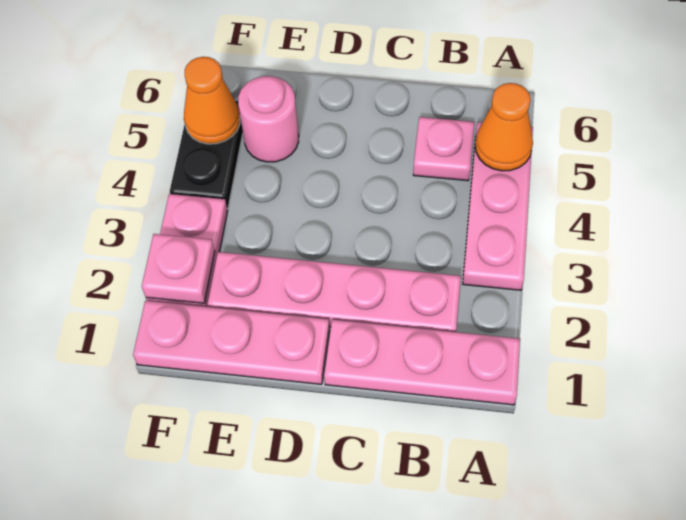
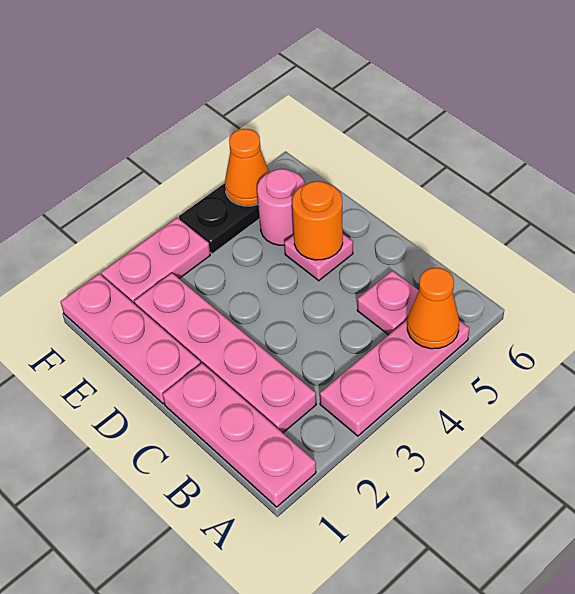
none -> orange 1x1 round brick [292,181,343,260]
pink 1x1 plate [142,234,215,303] -> pink 1x1 plate moved to [284,234,353,281]

